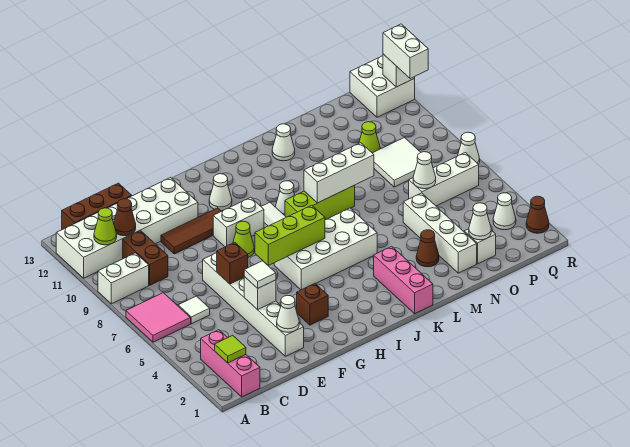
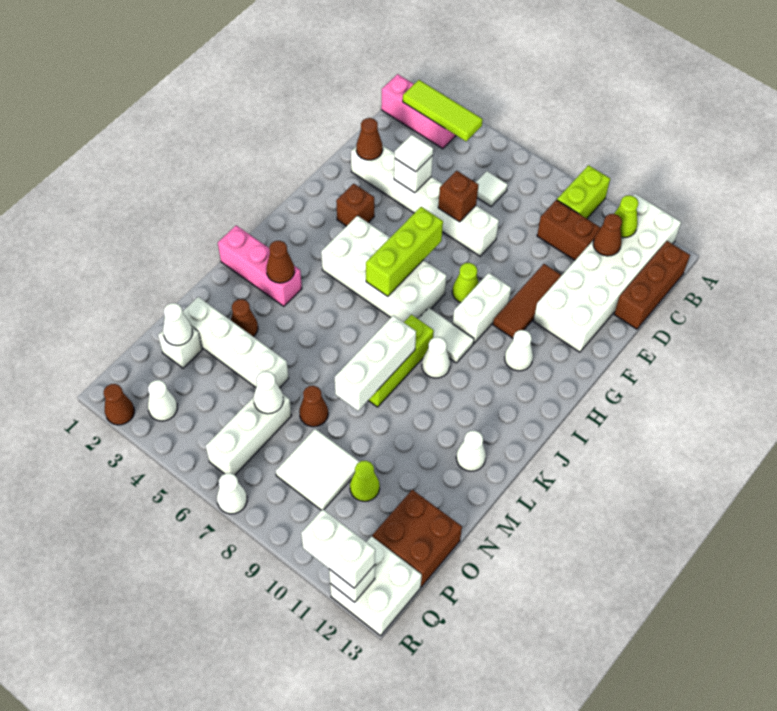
pink 2x2 tile [126,293,191,342] -> none
white 1x2 brick [98,253,149,304] -> lime 1x2 brick [557,165,610,219]
lime 1x1 tile [215,335,246,363] -> lime 1x3 tile [403,80,483,141]
white 1x1 cone [277,295,299,332] -> brown 1x1 cone [356,118,383,160]
white 2x4 brick [274,208,377,290] -> white 2x4 brick turned to [321,216,447,322]
none -> brown 1x1 cone [266,241,294,283]
none -> brown 1x1 cone [299,386,328,427]
none -> brown 2x2 brick [372,490,462,587]

